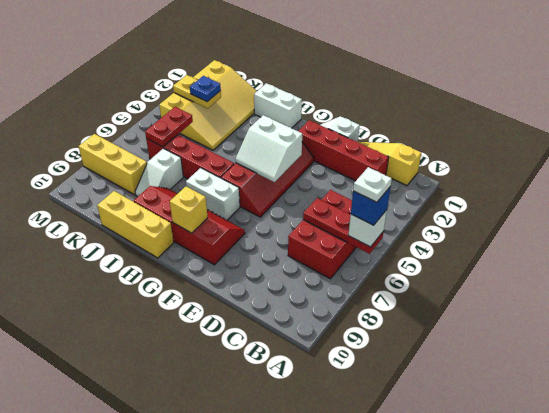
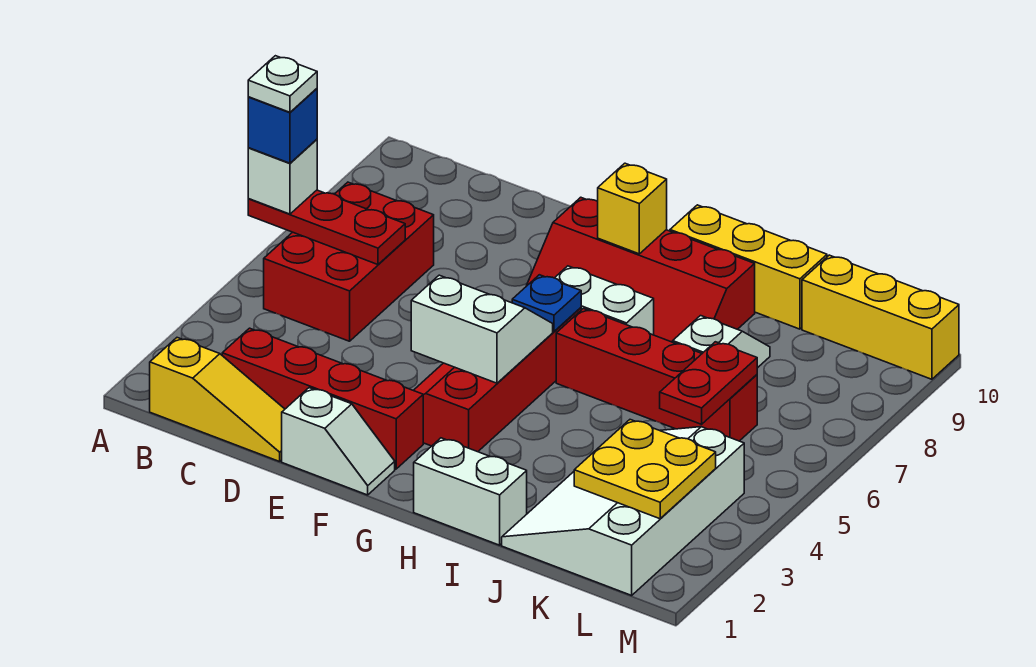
yellow 3x4 slope [159,60,257,150] -> white 3x4 slope [502,427,744,595]
yellow 1x2 plate [173,75,221,109] -> yellow 2x2 plate [574,420,716,519]
blue 1x1 plate [190,76,221,102] -> blue 1x1 plate moved to [512,275,581,331]
yellow 1x3 brick [79,134,147,195] -> yellow 1x3 brick moved to [802,255,959,379]

